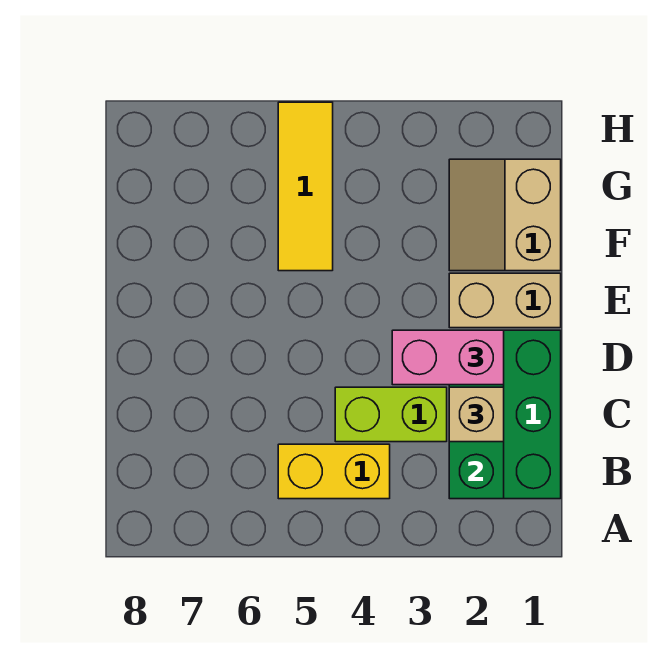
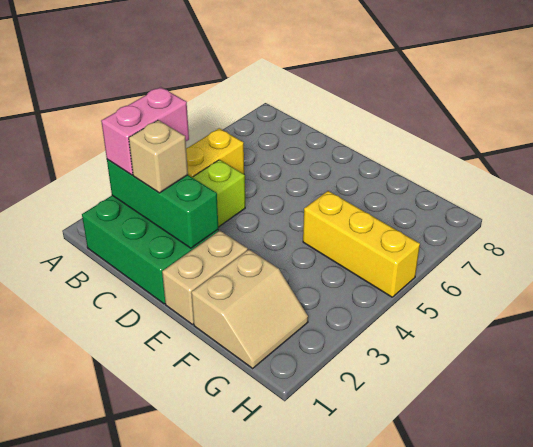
pink 1x2 brick [392,330,504,385] -> pink 1x2 brick moved to [101,87,189,175]
tan 2x2 slope [449,159,561,271] -> tan 2x2 slope turned to [191,250,308,368]
yellow 1x3 tile [278,102,333,271] -> yellow 1x3 brick [303,191,420,297]

